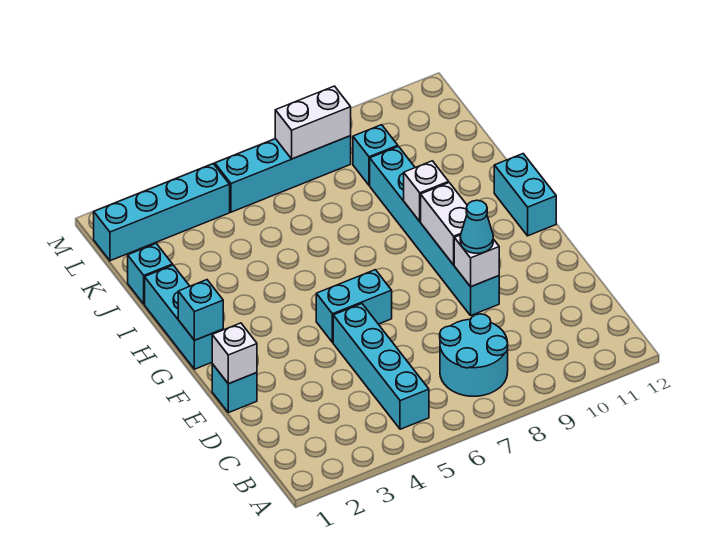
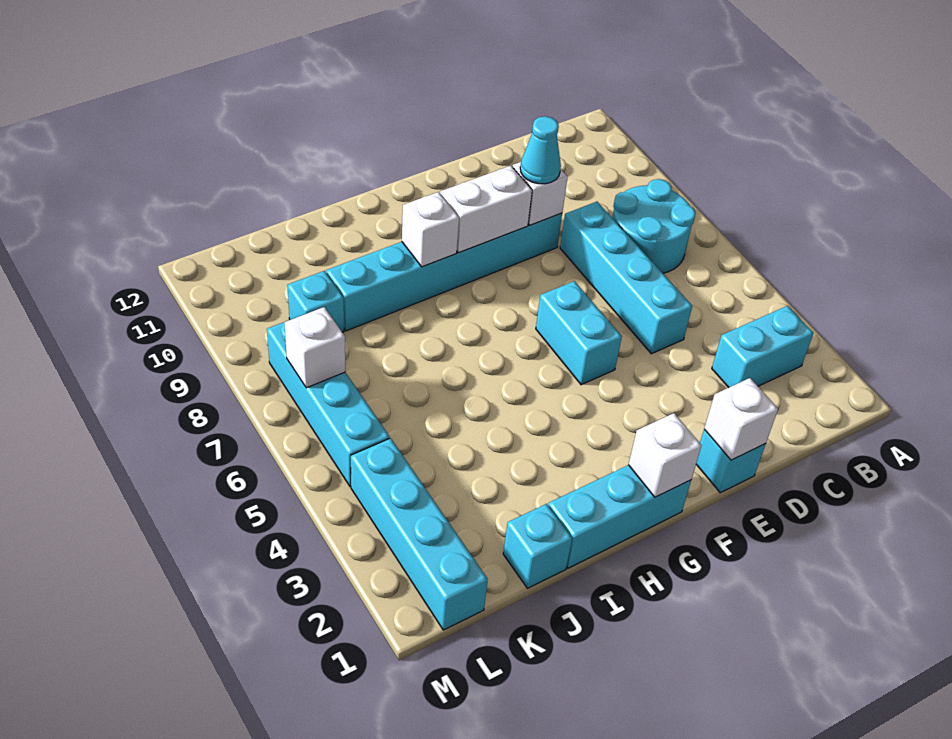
cyan 1x4 brick [333,304,429,429] -> cyan 1x4 brick turned to [560,202,692,354]
cyan 1x1 brick [178,280,223,340] -> white 1x1 brick [628,413,702,497]
cyan 1x2 brick [494,154,556,236] -> cyan 1x2 brick moved to [712,306,814,387]
white 1x2 brick [275,86,351,159] -> white 1x1 brick [284,307,345,388]

